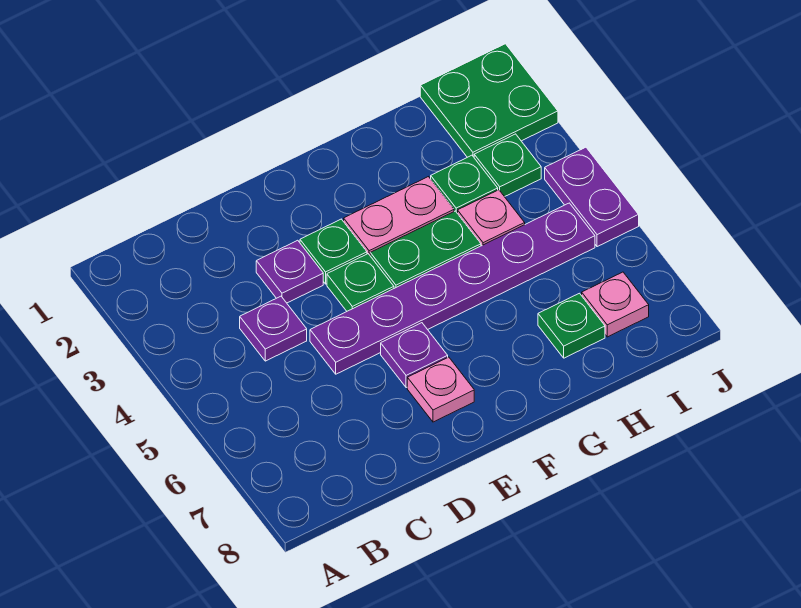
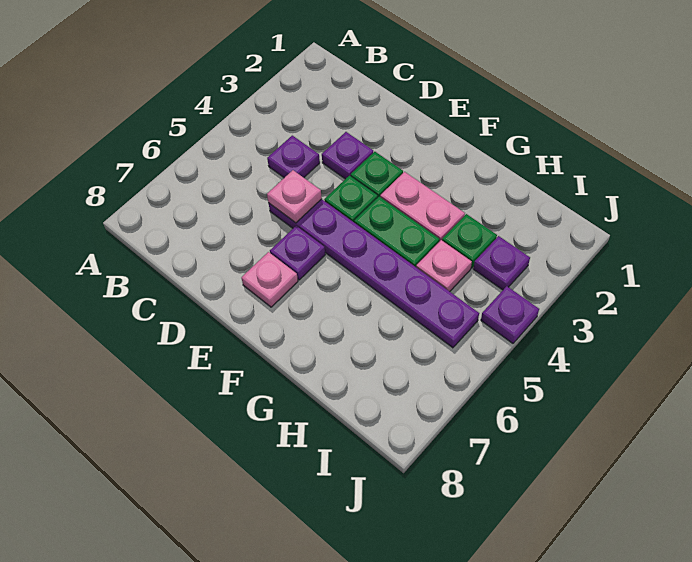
green 1x1 plate [538,293,605,358] -> none
green 2x2 plate [420,44,558,157] -> none
green 1x1 plate [474,134,541,197] -> purple 1x1 plate [474,236,530,290]
pink 1x1 plate [582,272,649,337] -> pink 1x1 plate moved to [267,170,322,223]
purple 1x2 plate [545,147,639,247] -> purple 1x1 plate [481,286,539,343]

